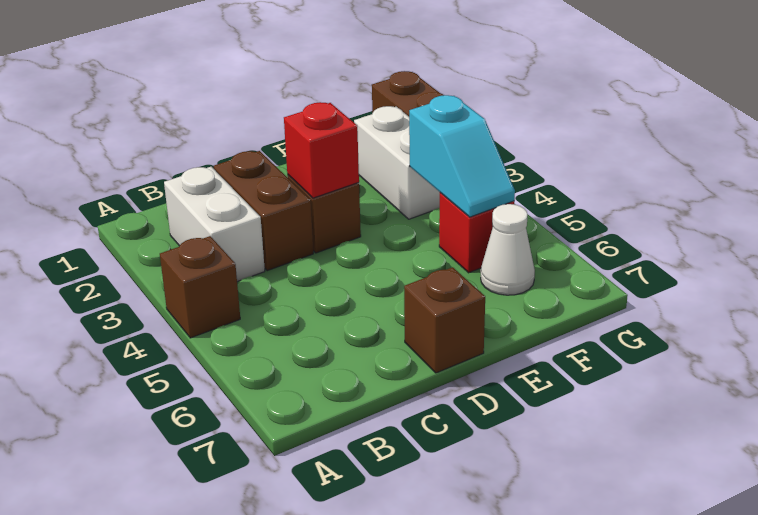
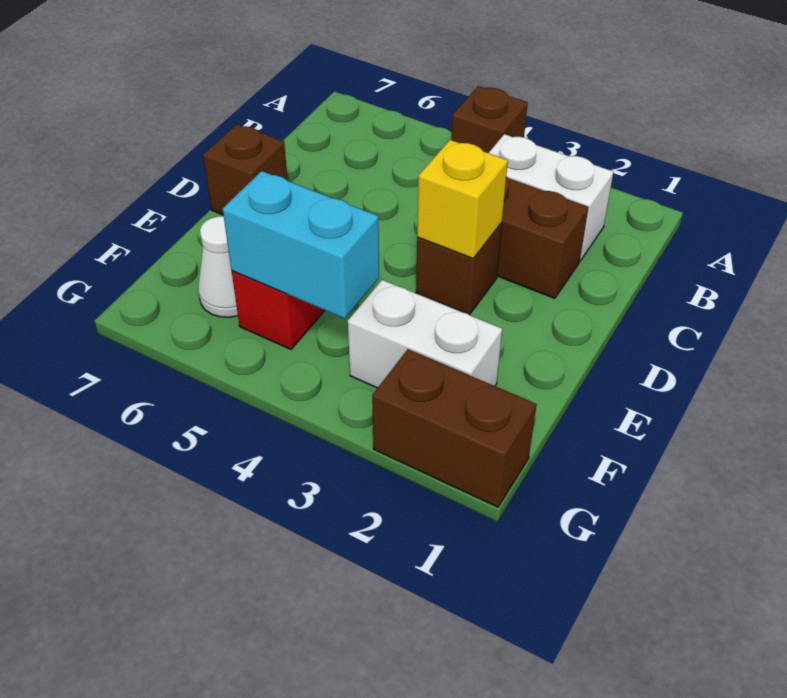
red 1x1 brick [284,102,359,198] -> yellow 1x1 brick [417,140,508,258]
cyan 1x2 slope [409,95,515,217] -> cyan 1x2 brick [223,171,379,318]

